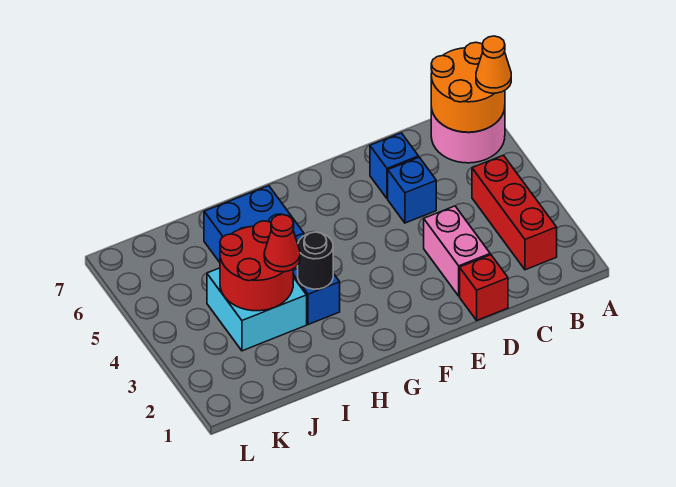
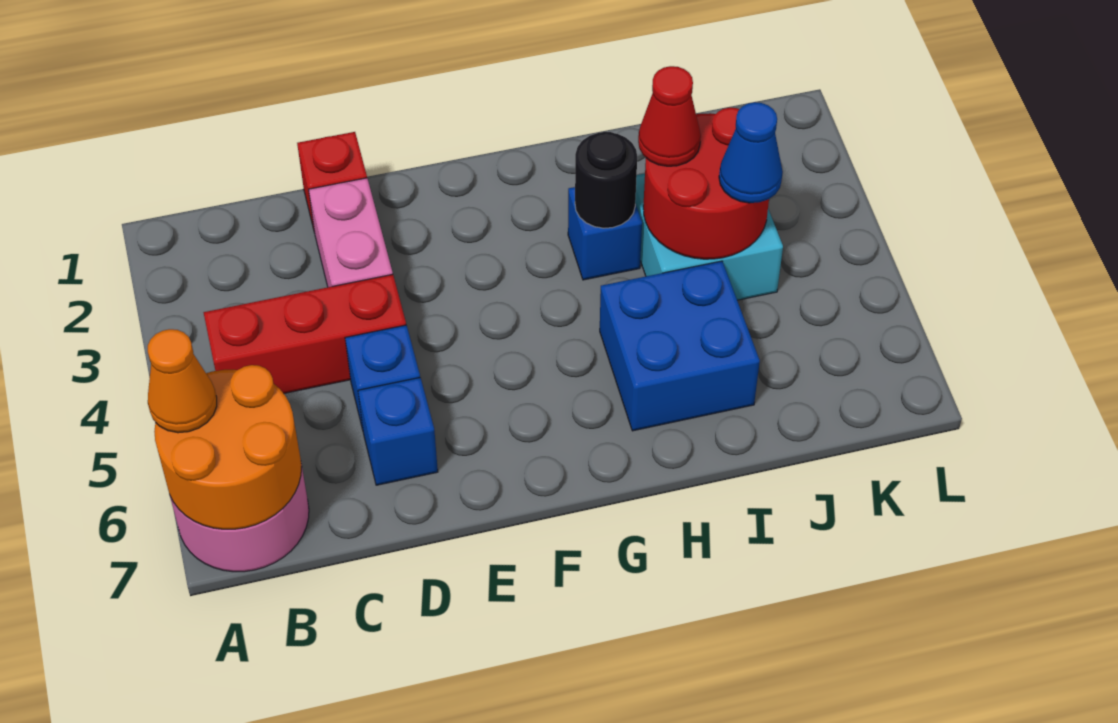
red 1x3 brick [472,155,557,270] -> red 1x3 brick turned to [204,274,406,393]
none -> blue 1x1 cone [719,102,783,203]

